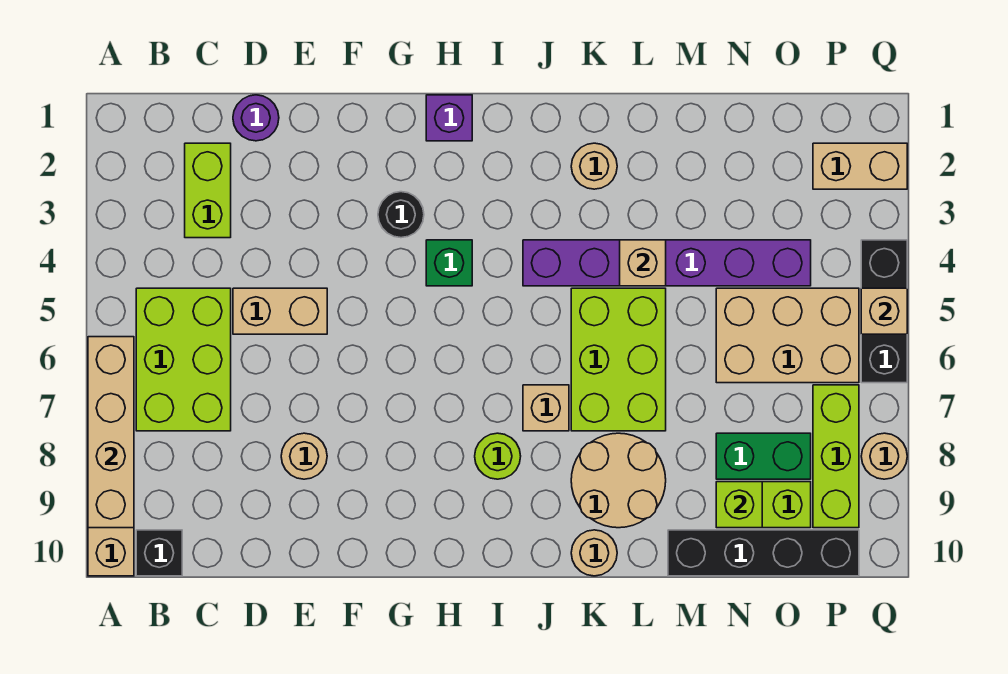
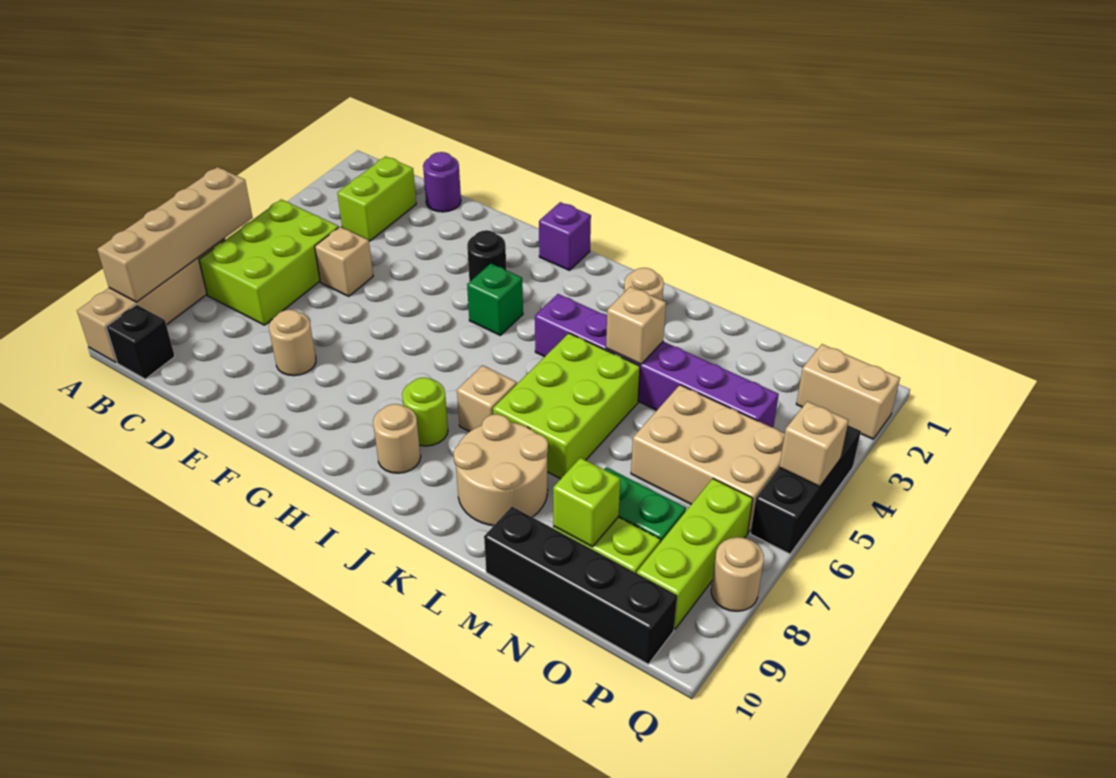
tan 1x2 brick [233,288,327,334] -> tan 1x1 brick [315,227,373,296]
tan 1x1 round brick [571,530,617,576] -> tan 1x1 round brick moved to [373,404,421,473]

